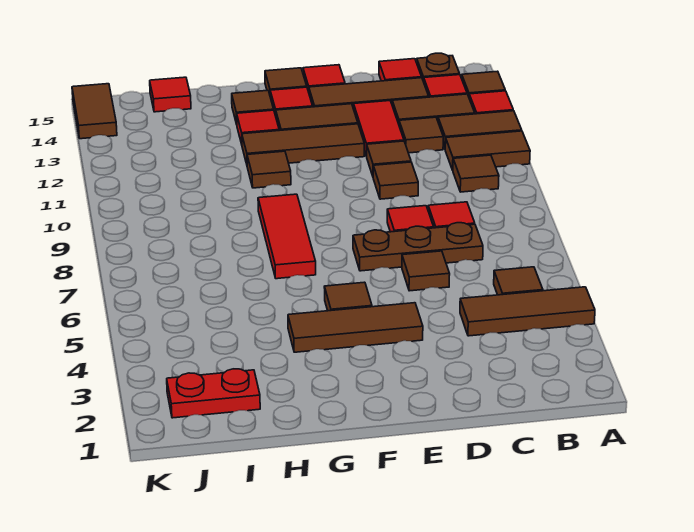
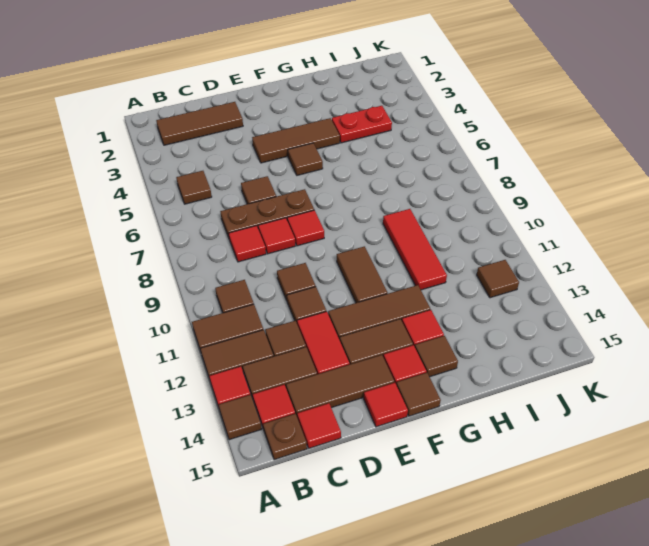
brown 1x3 tile [460,287,595,336] -> brown 1x3 tile moved to [156,102,243,145]
red 1x3 tile [258,194,316,279] -> red 1x3 tile moved to [383,209,447,290]
brown 1x1 tile [247,151,291,188] -> brown 1x1 tile moved to [477,260,519,298]
red 1x2 plate [167,369,260,418] -> red 1x2 plate moved to [332,106,392,143]
red 1x1 tile [150,77,191,112] -> red 1x1 tile moved to [287,210,324,246]
brown 1x2 tile [72,84,117,139] -> brown 1x2 tile moved to [337,246,387,303]

